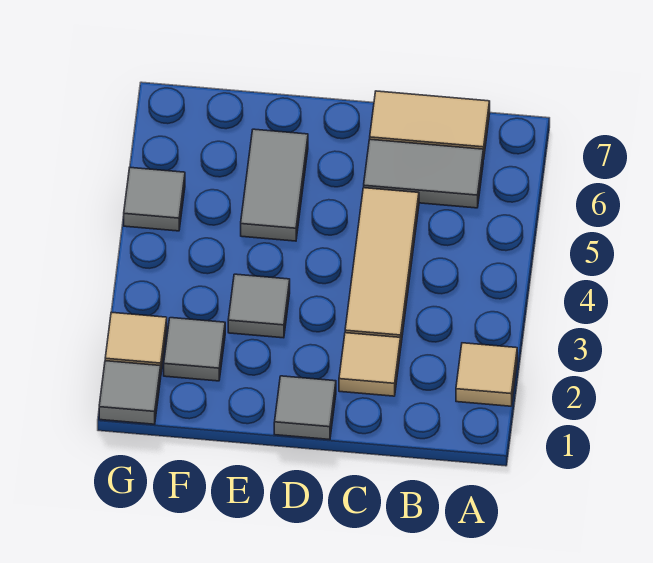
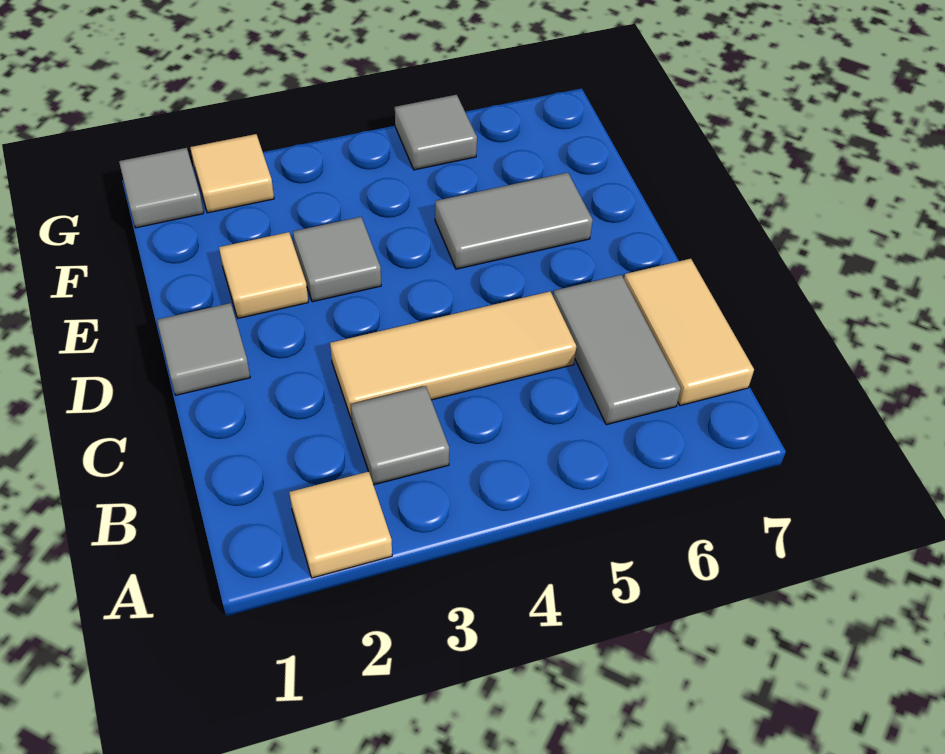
tan 1x1 tile [339,333,401,396] -> tan 1x1 tile moved to [219,232,308,318]
grey 1x1 tile [164,318,225,381] -> grey 1x1 tile moved to [351,386,449,485]

